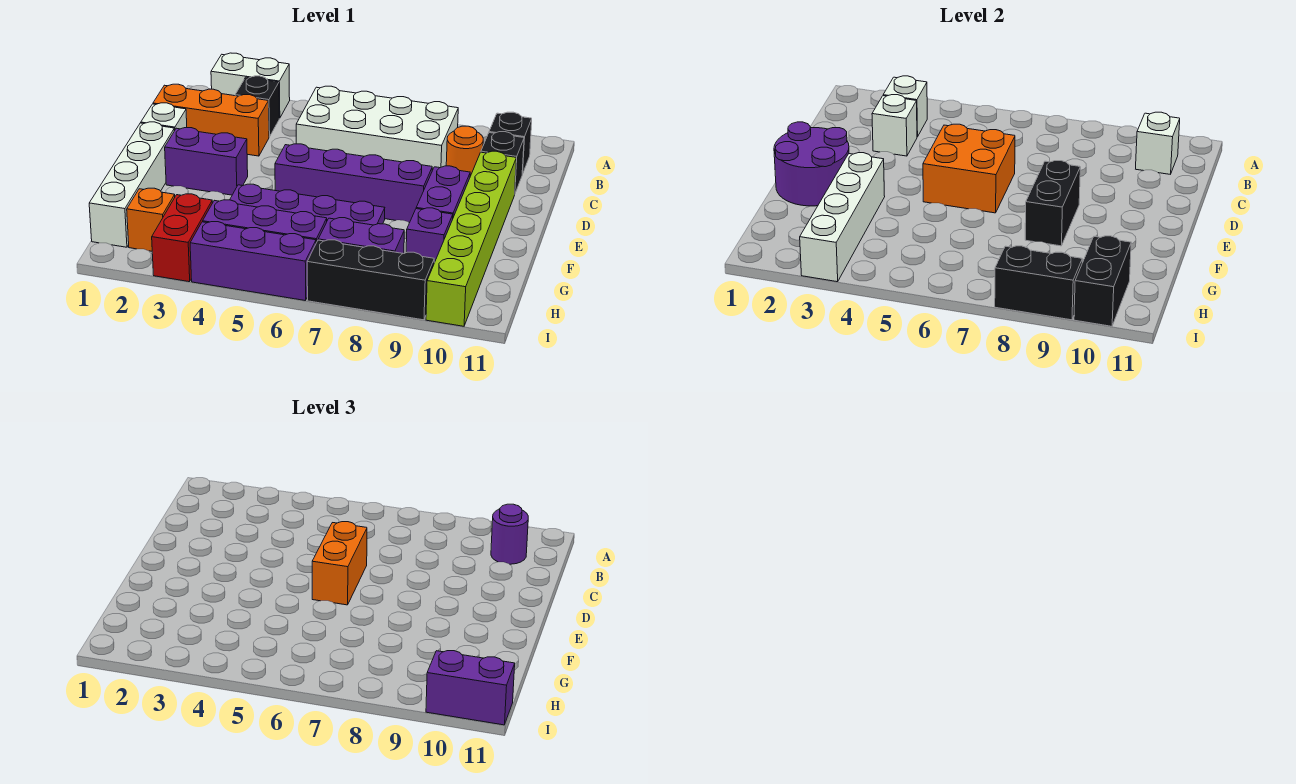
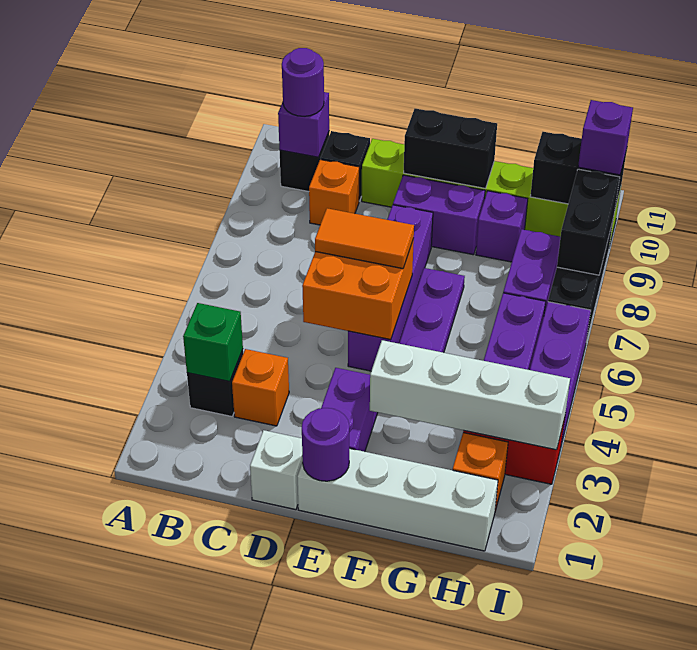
white 1x2 brick [211,53,290,118] -> none
white 1x1 brick [883,76,927,137] -> green 1x1 brick [183,303,243,381]
white 2x4 brick [296,86,458,170] -> none
white 1x1 brick [1136,112,1180,174] -> purple 1x1 brick [278,92,329,157]
orange 1x3 brick [153,84,269,156] -> orange 1x1 brick [232,349,289,426]
white 1x1 brick [872,95,917,156] -> none
orange 1x1 round brick [446,126,483,176] -> orange 1x1 brick [309,160,359,225]
orange 1x2 brick [312,522,367,605] -> orange 1x2 tile [315,208,414,269]
purple 2x2 round brick [774,122,849,206] -> purple 1x1 round brick [302,408,349,481]
black 1x2 brick [1025,161,1080,246] -> black 1x2 brick moved to [404,109,497,188]
purple 1x2 brick [426,651,515,725] -> purple 1x1 brick [578,100,633,175]

